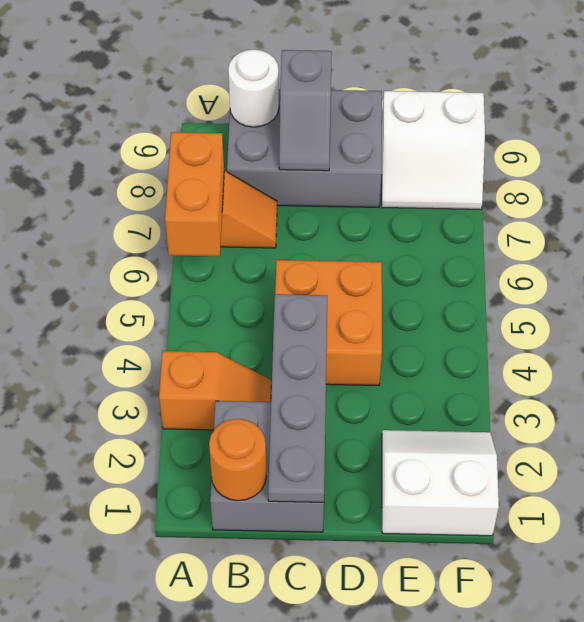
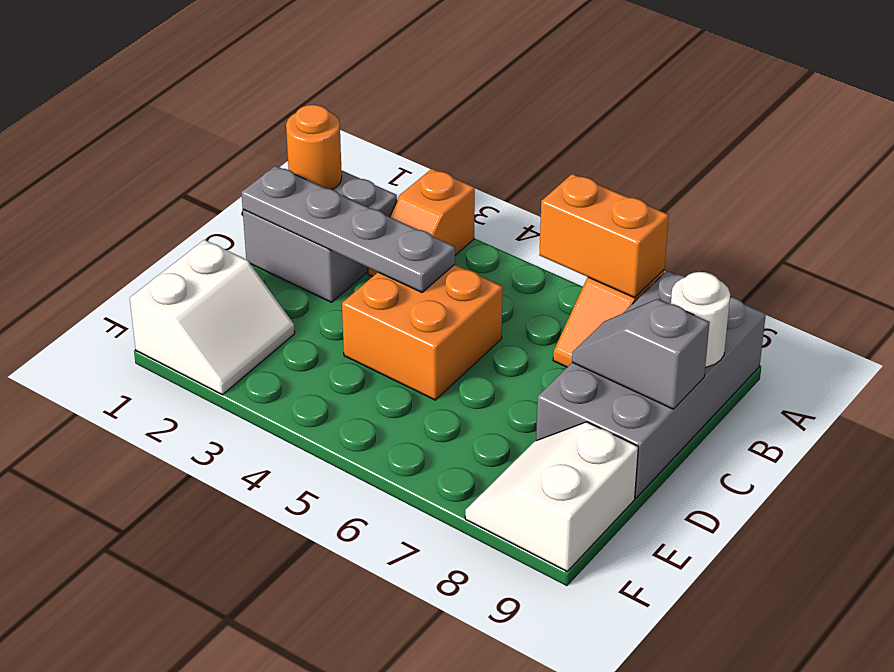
grey 2x3 brick [227,89,382,207] -> grey 2x4 brick [536,271,766,498]

